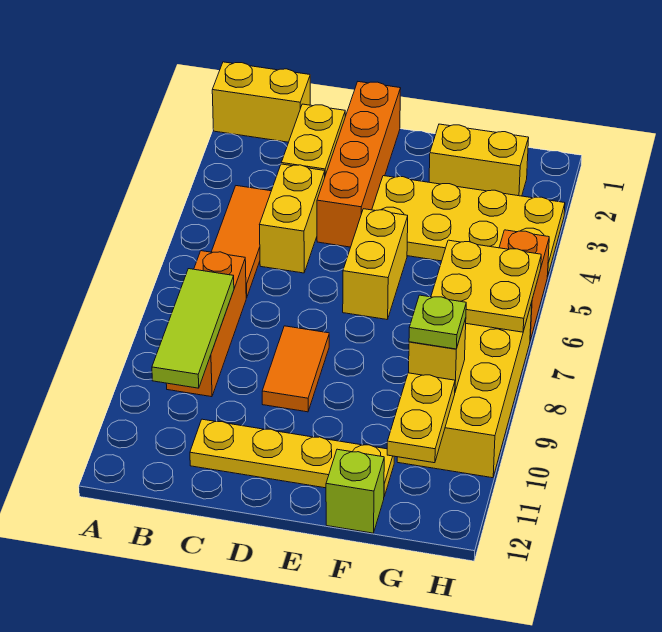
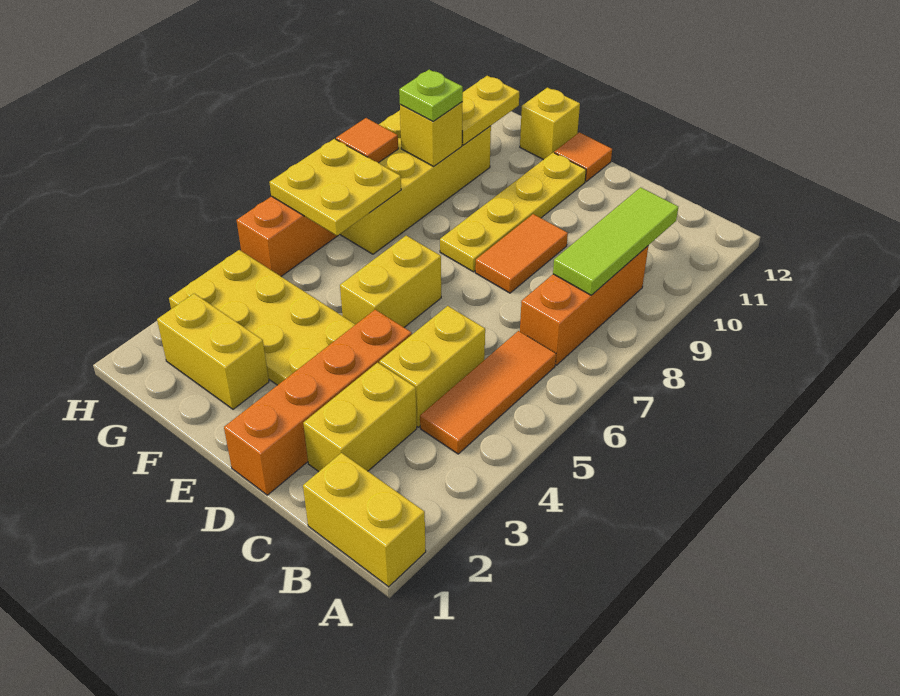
yellow 1x4 plate [190,419,394,496] -> yellow 1x4 plate turned to [440,153,586,272]
none -> orange 1x1 tile [554,132,612,181]
lime 1x1 brick [326,449,384,533] -> yellow 1x1 brick [520,88,580,160]
none -> orange 1x1 tile [336,118,398,163]

